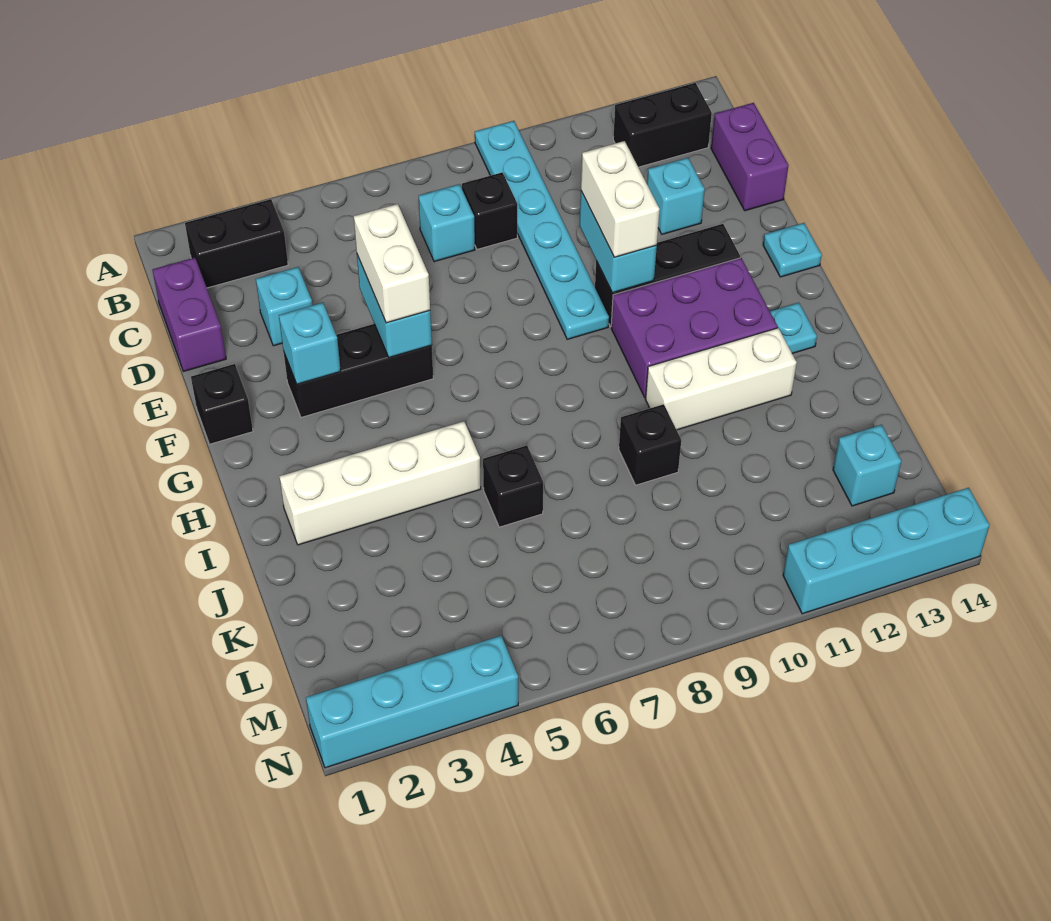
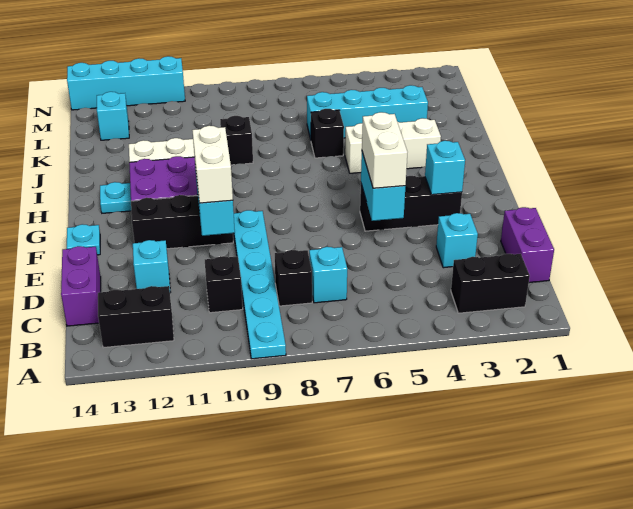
black 1x1 brick [191,364,253,444] -> black 1x1 brick moved to [205,256,243,313]
white 1x4 brick [279,421,481,545] -> white 1x3 brick [345,118,441,173]
cyan 1x4 brick [306,636,518,768] -> cyan 1x4 brick moved to [307,85,428,139]

